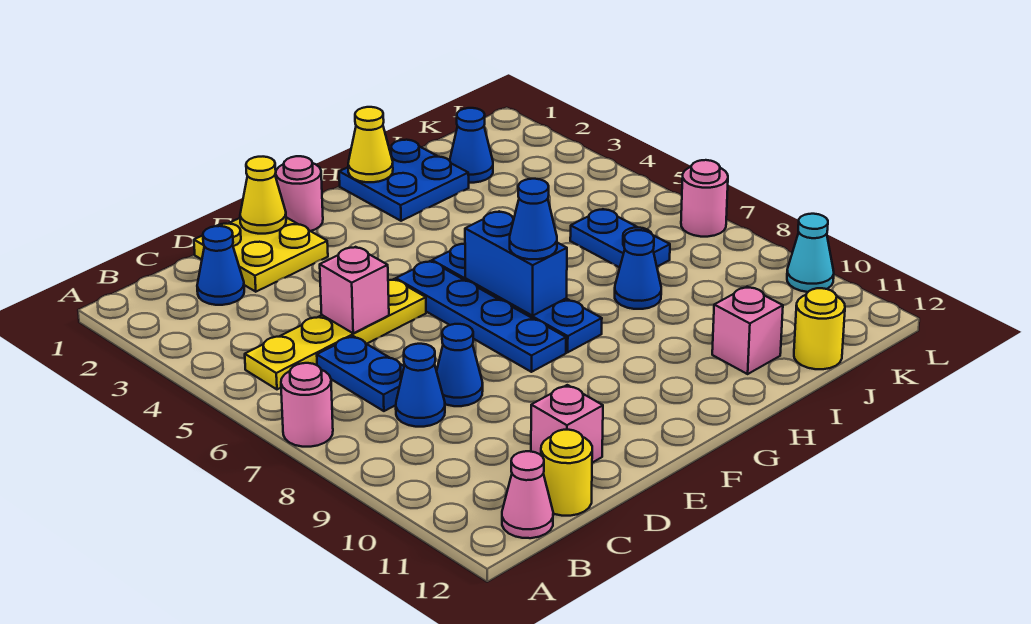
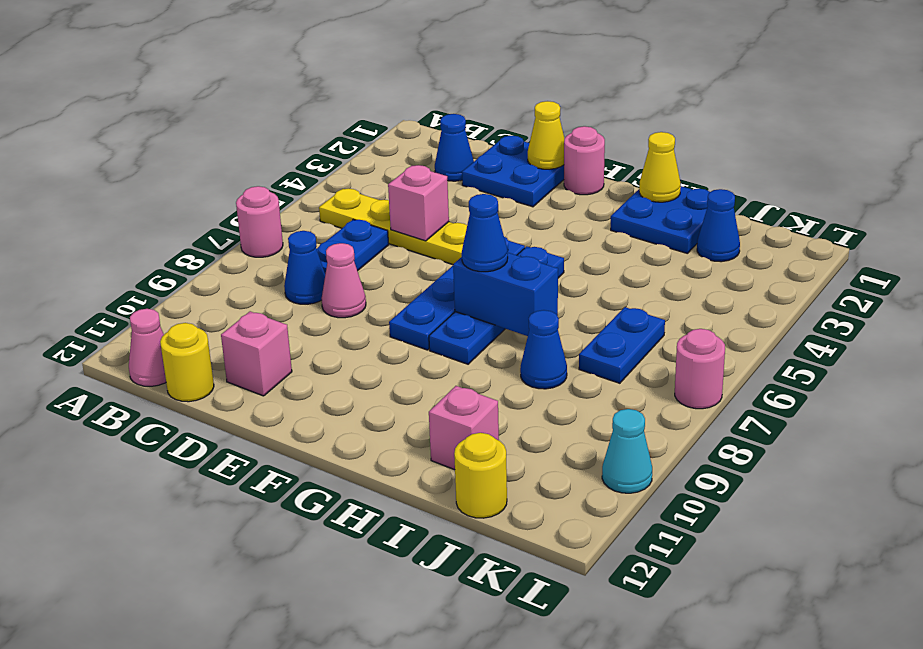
yellow 2x2 plate [194,217,328,292] -> blue 2x2 plate [462,136,564,207]
blue 1x1 cone [437,324,483,406] -> pink 1x1 cone [322,243,366,318]
blue 1x2 brick [465,211,567,316] -> blue 1x2 brick turned to [453,253,558,336]

